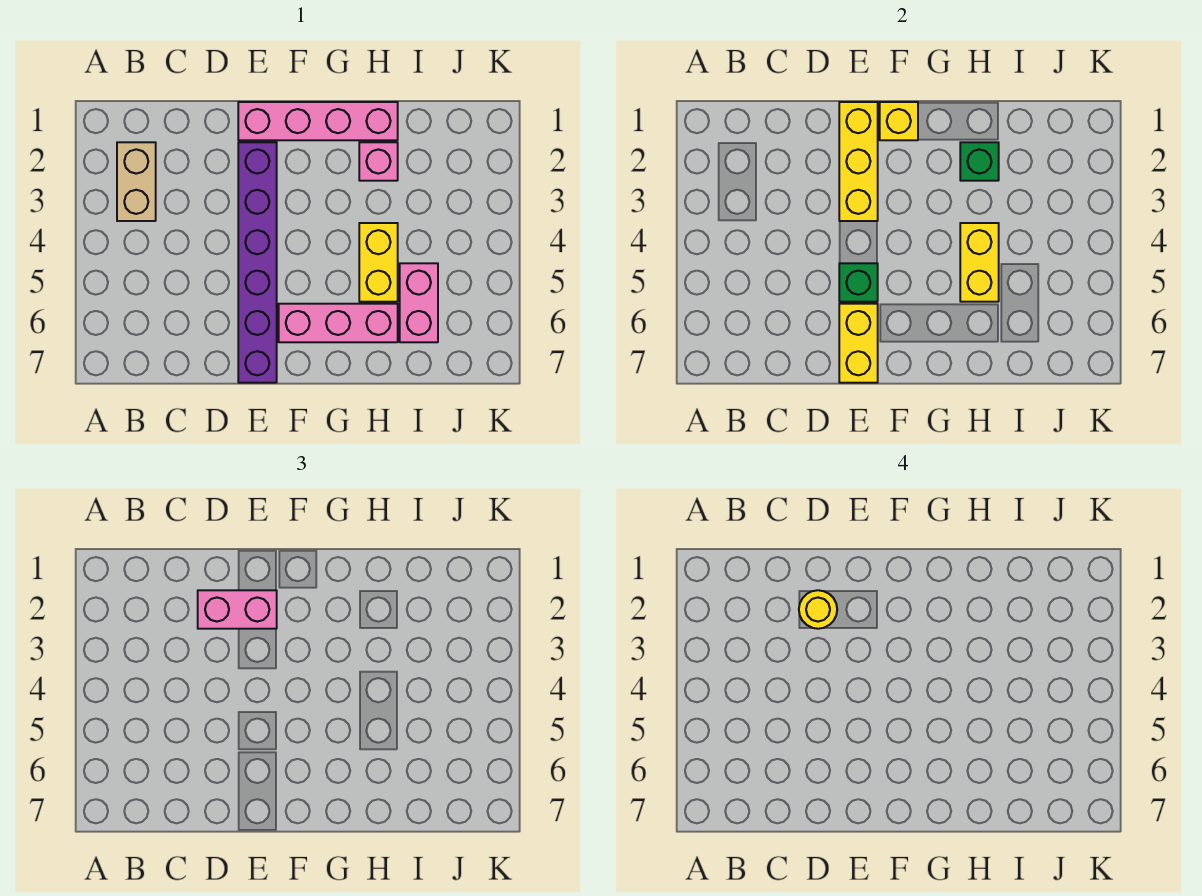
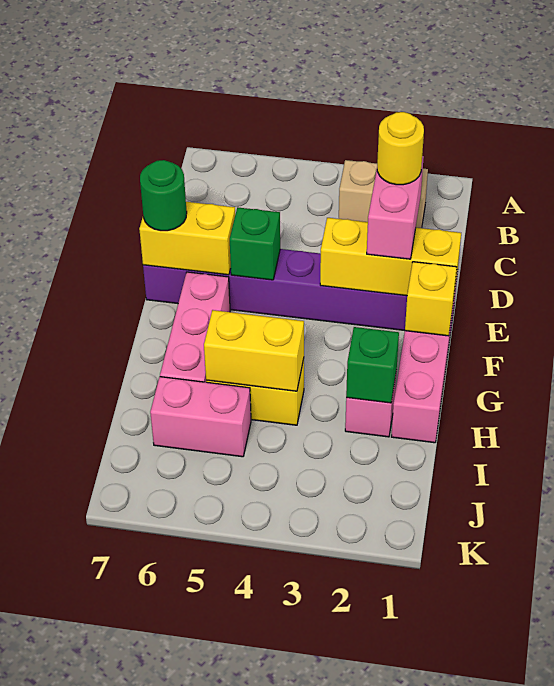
none -> green 1x1 round brick [140,160,187,231]

